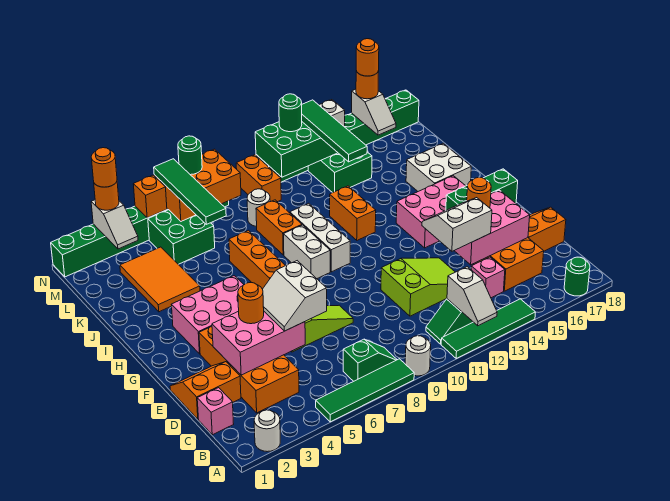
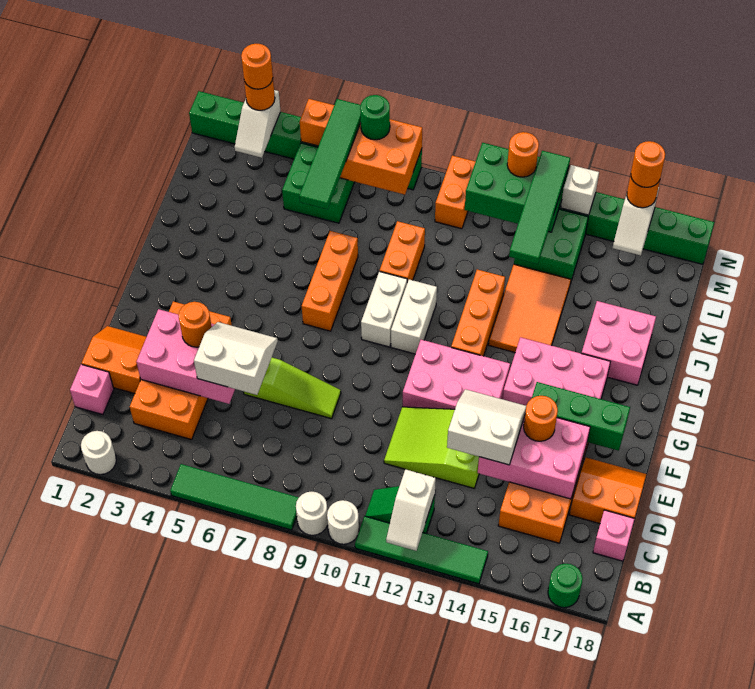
green 1x2 slope [343,339,397,381] -> none
pink 1x1 brick [471,257,505,298] -> pink 1x1 brick moved to [593,510,635,561]
white 2x2 slope [263,261,327,331] -> white 2x2 slope turned to [194,322,278,395]
lime 2x3 slope [381,258,455,316] -> lime 2x3 slope turned to [384,407,479,488]
pink 2x3 brick [171,276,244,354] -> pink 2x3 brick moved to [403,340,510,409]
white 1x3 brick [290,203,350,272] -> white 1x2 brick [391,279,437,354]
orange 1x2 brick [330,186,376,240] -> orange 1x3 brick [451,269,505,356]
white 2x2 brick [406,143,471,191] -> pink 2x2 brick [582,301,656,385]
orange 2x3 tile [120,247,200,312] -> orange 2x3 tile moved to [489,264,571,352]
white 1x1 round brick [247,189,270,226] -> white 1x1 round brick moved to [327,500,359,544]
green 1x1 round brick [279,94,302,132] -> orange 1x1 round brick [507,132,539,177]

